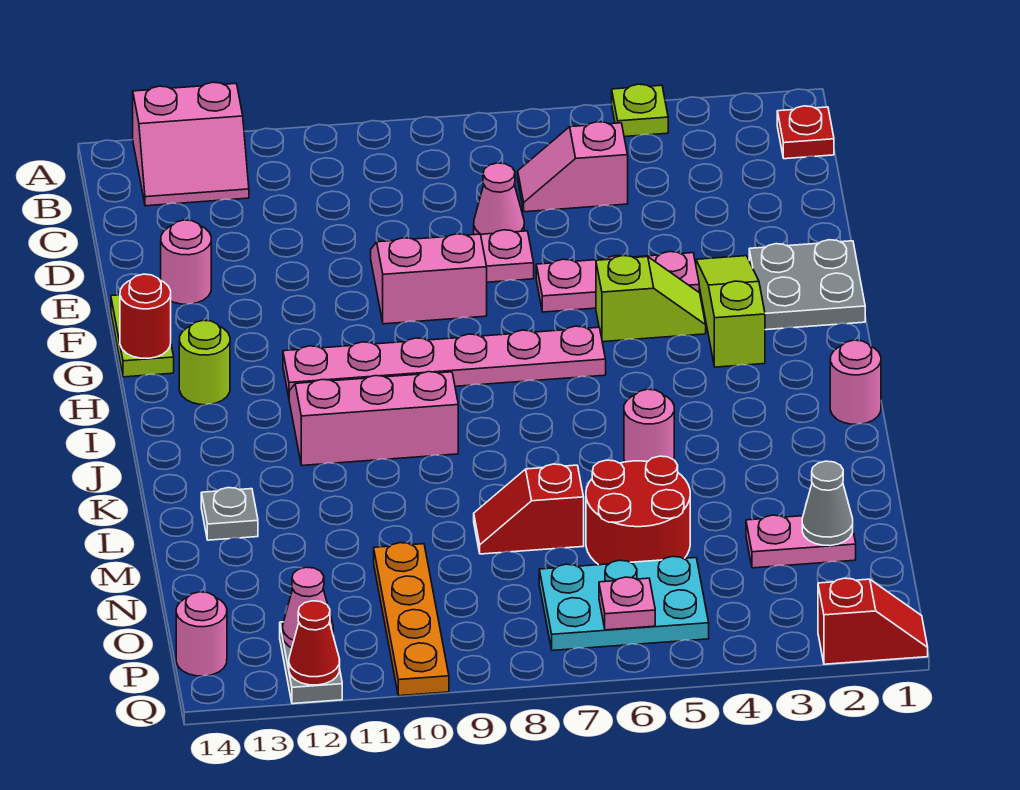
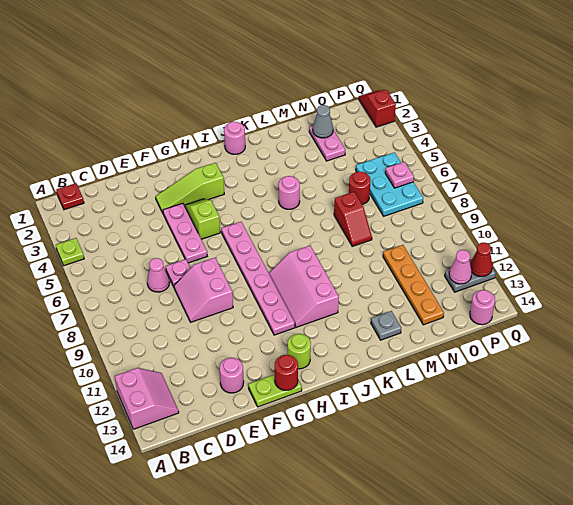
pink 1x2 slope [518,122,628,212] -> none
grey 2x2 plate [749,240,865,330] -> none
red 2x2 round brick [586,456,690,565] -> red 1x1 round brick [349,172,371,204]
orange 1x4 plate [374,543,449,696] -> orange 1x4 plate turned to [383,245,444,325]

